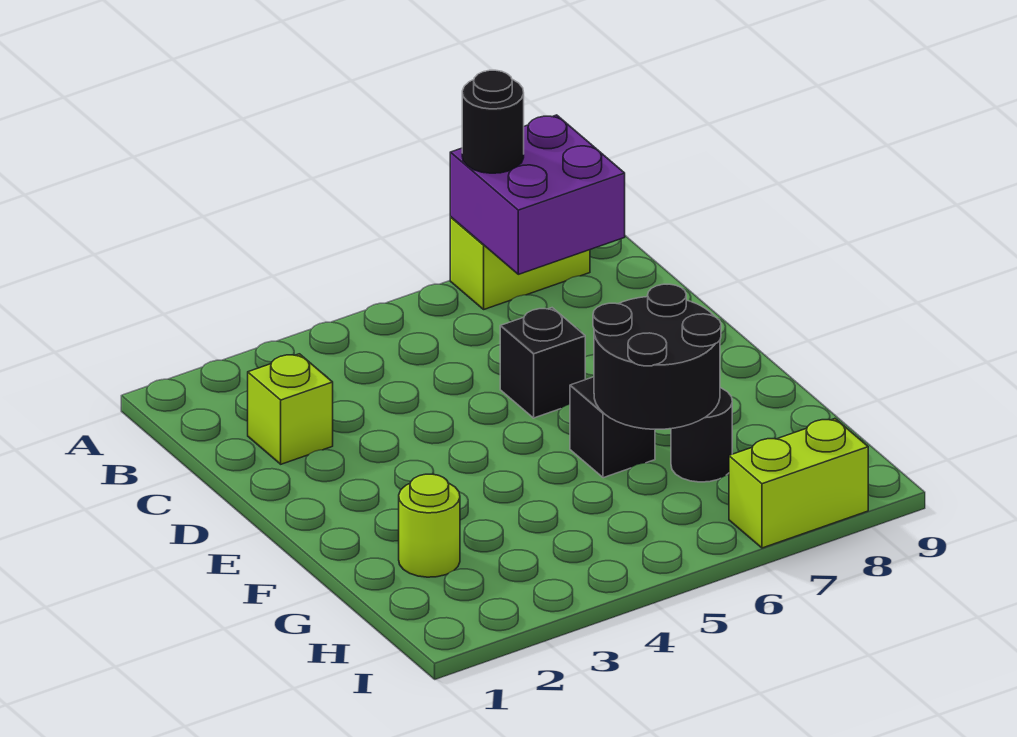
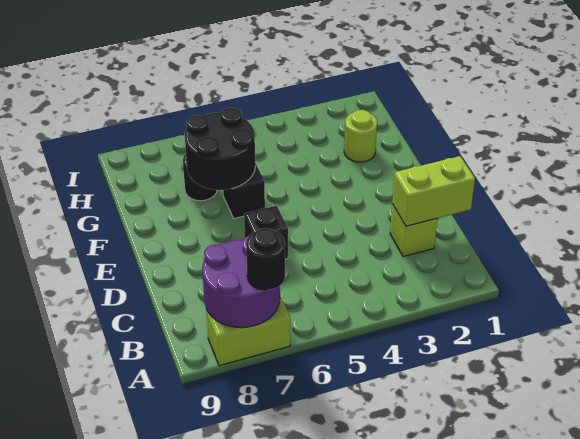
purple 2x2 brick [450,115,625,274] -> purple 2x2 round brick [202,236,280,328]
lime 1x2 brick [729,419,868,548] -> lime 1x2 brick moved to [392,156,475,226]

